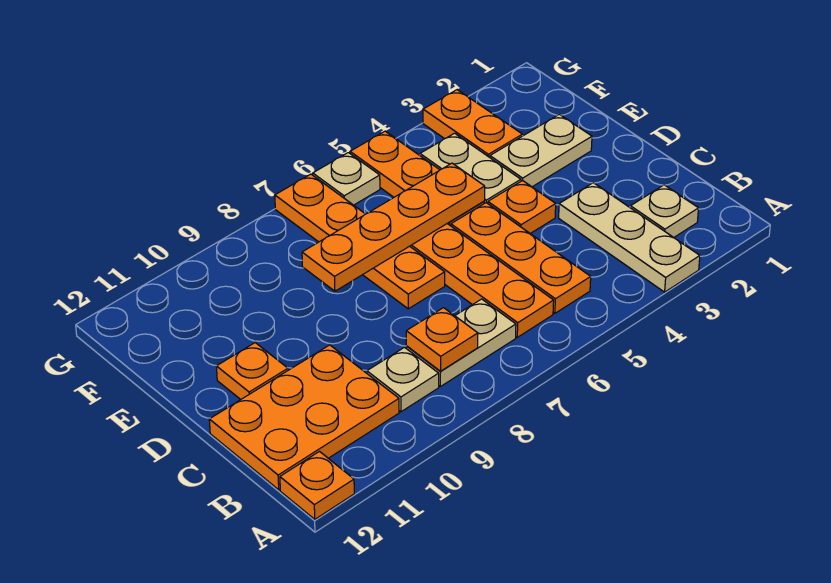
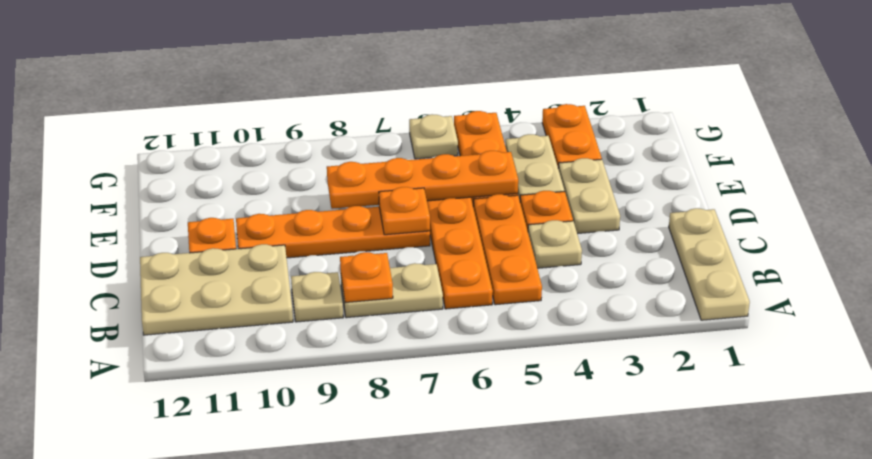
tan 1x3 plate [559,183,700,292] -> tan 1x3 plate moved to [669,208,750,320]
orange 1x1 plate [280,452,354,519] -> orange 1x1 plate moved to [379,187,430,235]
tan 1x1 plate [630,185,699,238] -> tan 1x1 plate moved to [528,220,582,268]
orange 2x3 plate [209,345,399,490] -> tan 2x3 plate [140,244,293,335]
orange 1x4 plate [275,174,445,309] -> orange 1x4 plate turned to [236,206,430,258]
tan 1x2 plate [490,114,592,187] -> tan 1x2 plate turned to [558,158,620,234]

